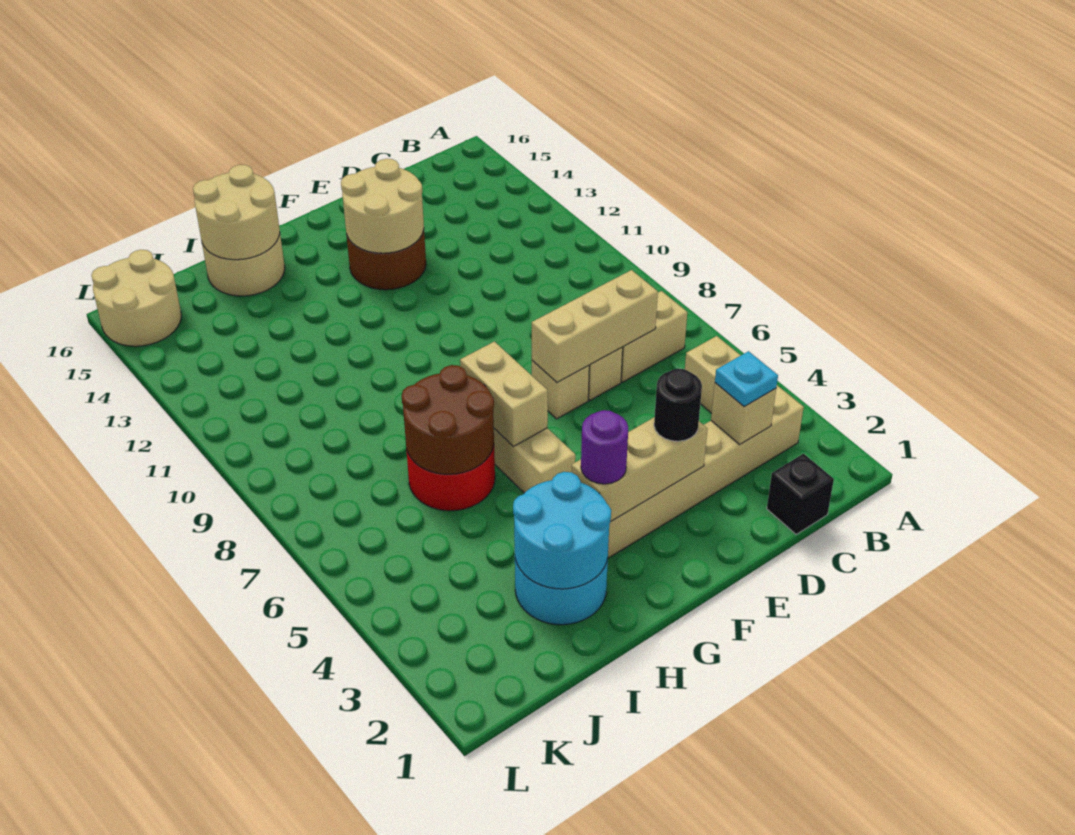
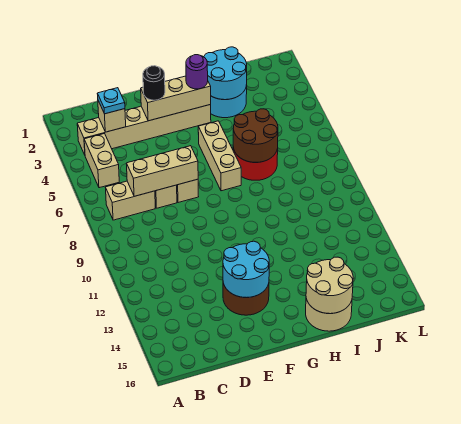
black 1x1 brick [767,454,834,534] -> none
tan 2x2 round brick [341,159,424,253] -> cyan 2x2 round brick [223,241,269,298]
tan 1x2 brick [460,342,548,447] -> none
tan 2x2 round brick [91,250,181,346] -> none

